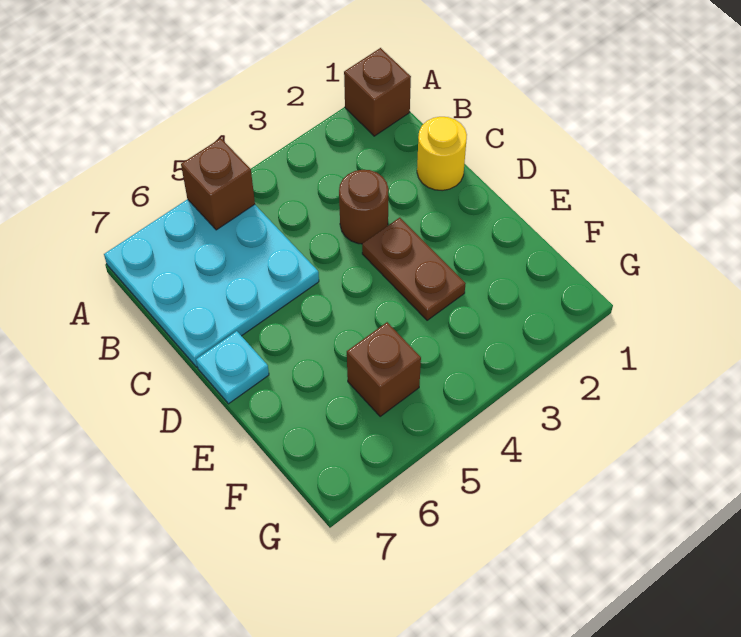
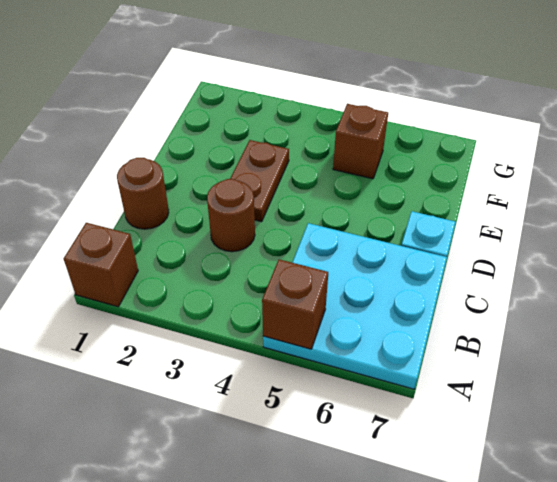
yellow 1x1 round brick [417,117,467,191] -> brown 1x1 round brick [117,158,169,229]

